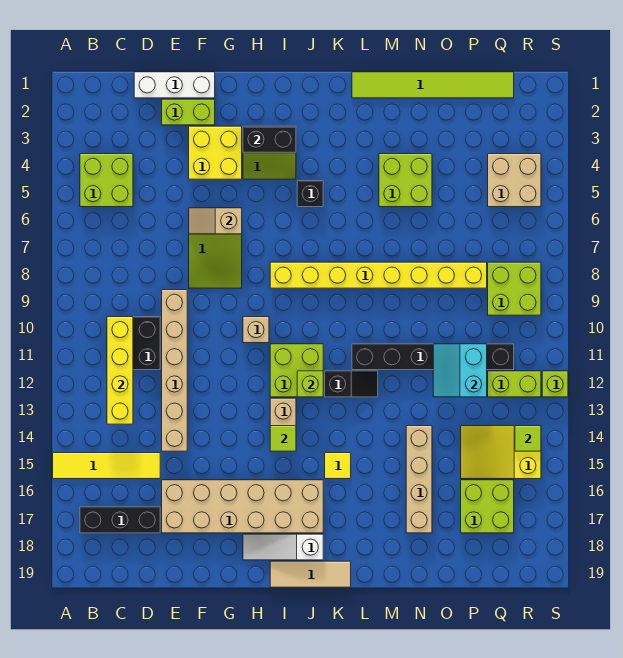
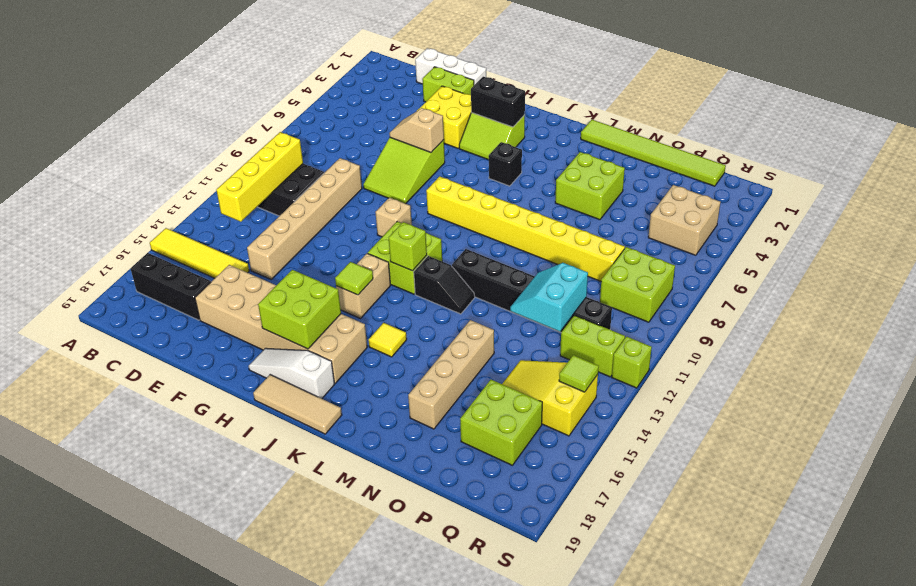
lime 2x2 brick [80,154,133,207] -> lime 2x2 brick moved to [258,270,341,349]

